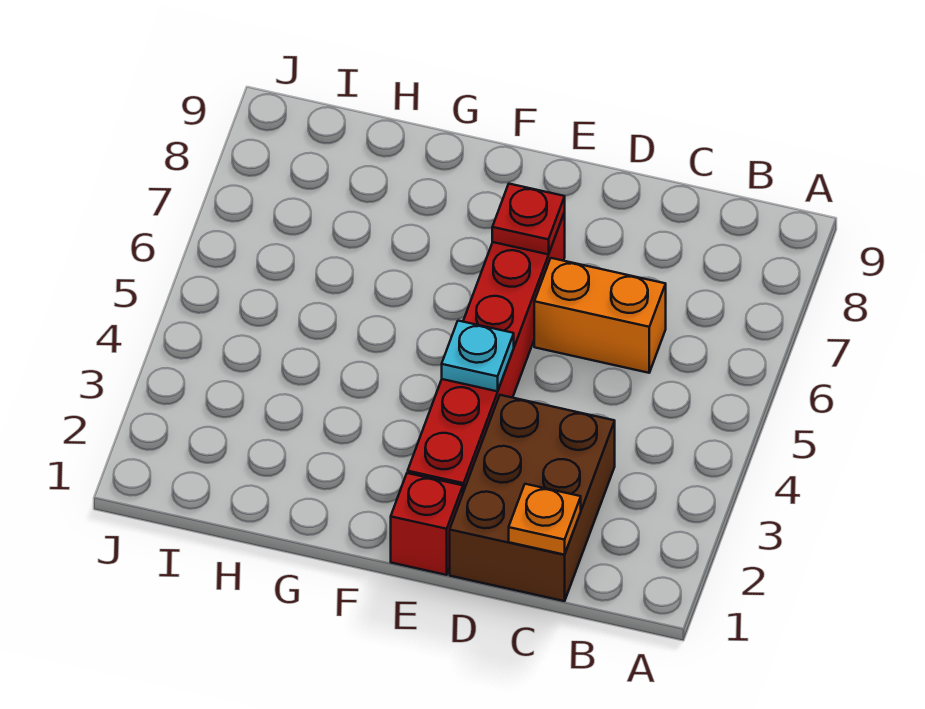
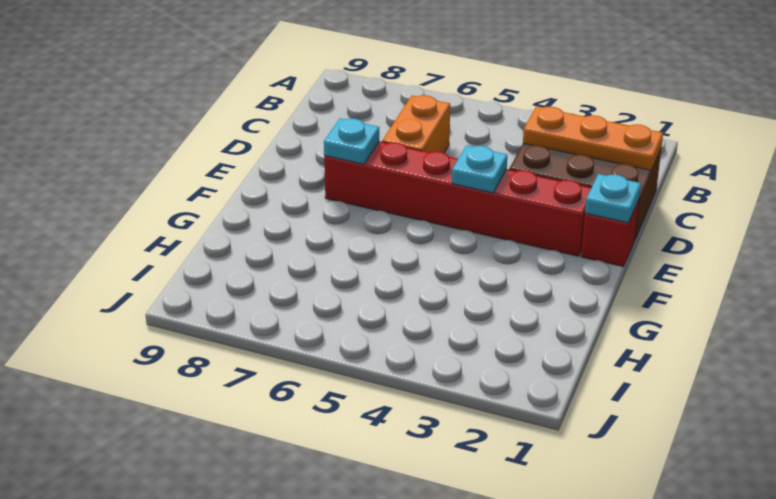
orange 1x1 plate [509,484,581,555] -> orange 1x3 plate [523,107,663,170]
none -> cyan 1x1 plate [585,174,641,223]
red 1x1 plate [492,184,565,254] -> cyan 1x1 plate [324,118,379,164]

